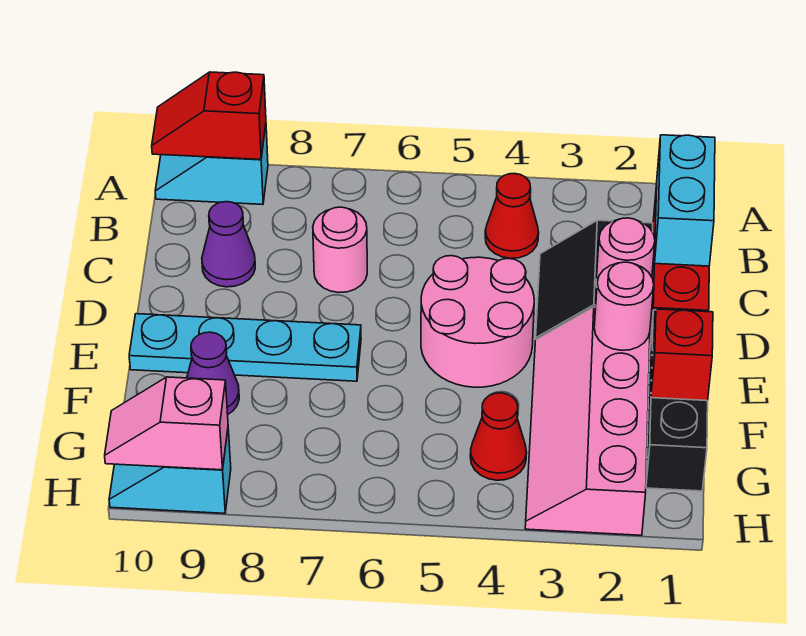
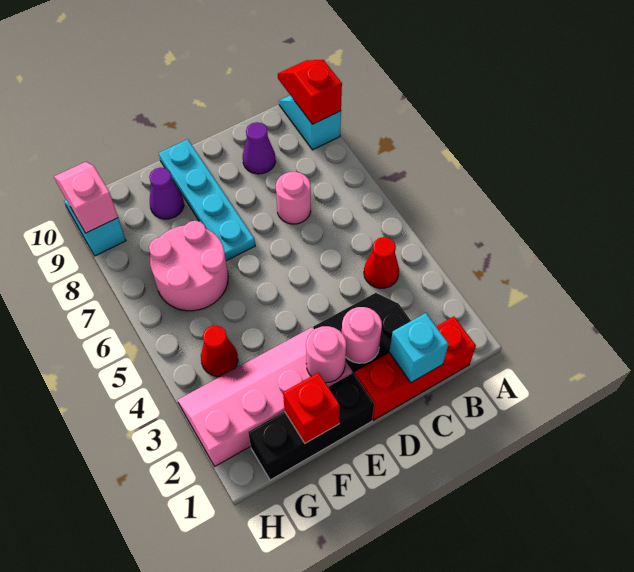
cyan 1x2 brick [655,135,715,266] -> cyan 1x1 brick [389,313,449,382]
pink 2x2 round brick [421,256,534,387] -> pink 2x2 round brick moved to [149,221,228,311]

